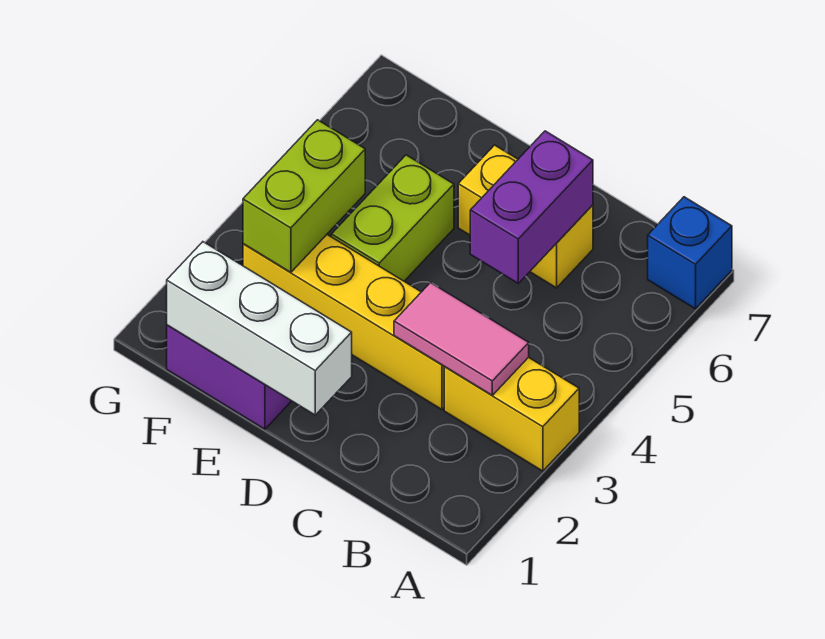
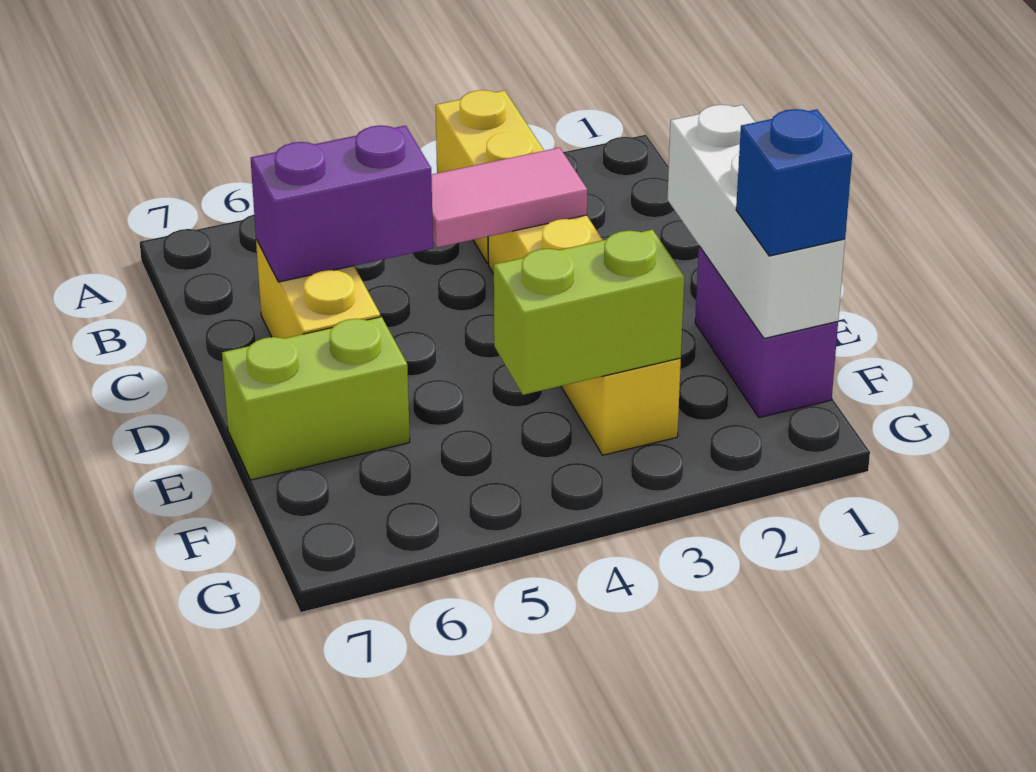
blue 1x1 brick [648,197,732,309] -> blue 1x1 brick moved to [736,109,852,256]
pink 1x2 tile [394,283,529,395] -> pink 1x2 tile turned to [431,148,587,248]
lime 1x2 brick [331,155,454,281] -> lime 1x2 brick moved to [222,317,410,480]

